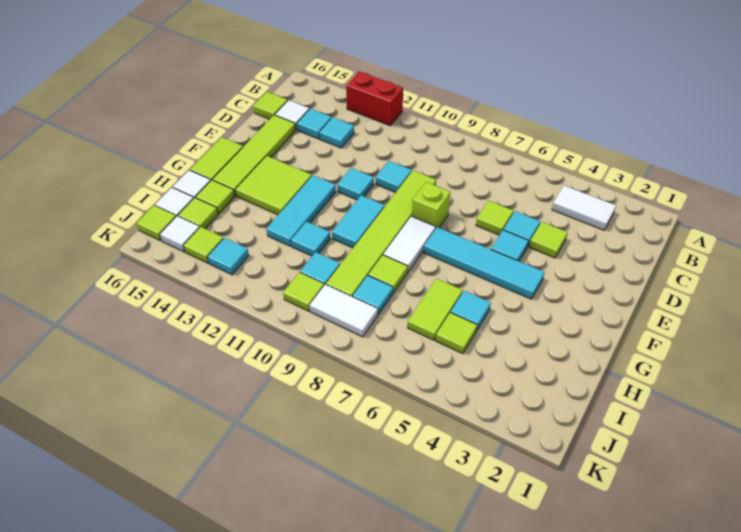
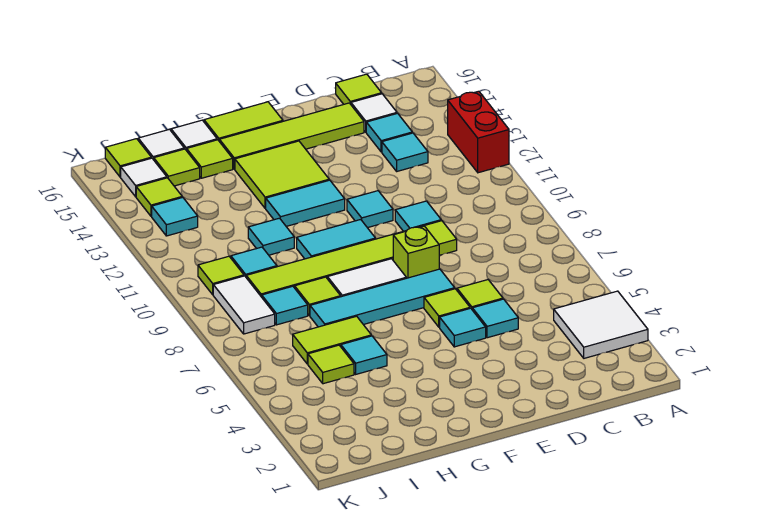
white 1x2 tile [552,186,616,230] -> white 2x2 tile [554,291,648,358]
lime 1x1 tile [529,222,568,258] -> lime 1x1 tile moved to [424,289,470,327]
cyan 1x4 tile [423,227,545,299] -> cyan 1x4 tile turned to [310,269,455,327]
cyan 1x3 tile [267,175,336,246] -> cyan 1x2 tile [266,180,345,226]

